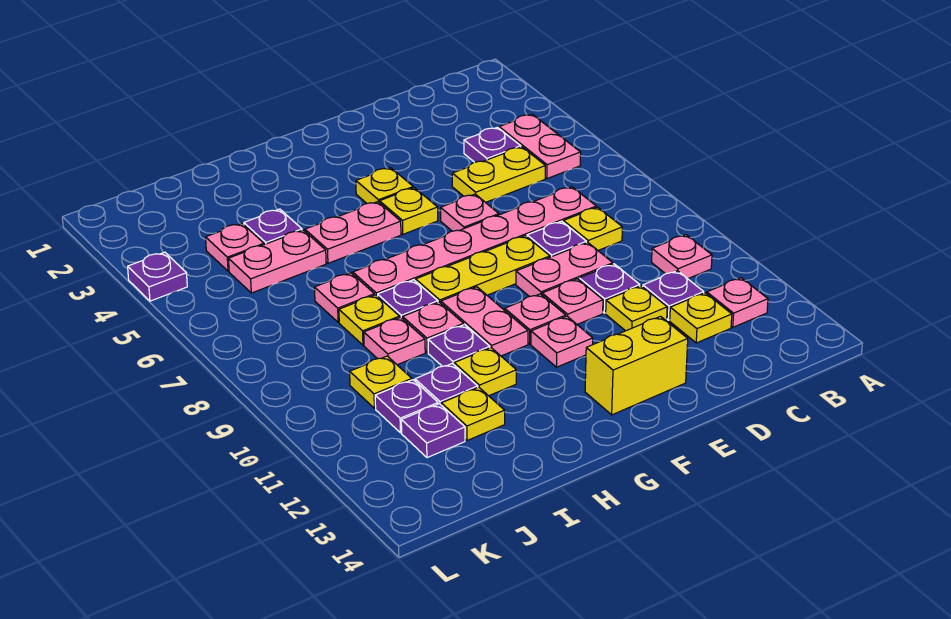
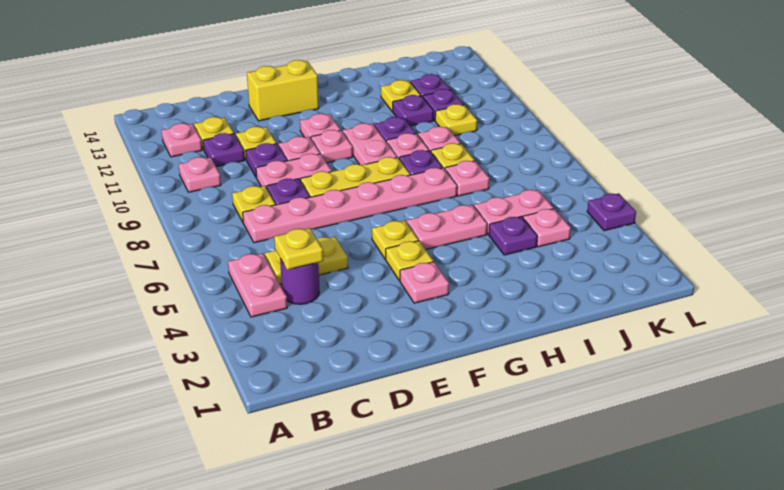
purple 1x1 plate [464,127,521,162] -> purple 1x1 round brick [280,259,319,304]
pink 1x1 plate [441,194,499,231] -> pink 1x1 plate moved to [400,262,449,303]
yellow 1x1 plate [454,348,516,396] -> yellow 1x1 plate moved to [274,228,323,270]

